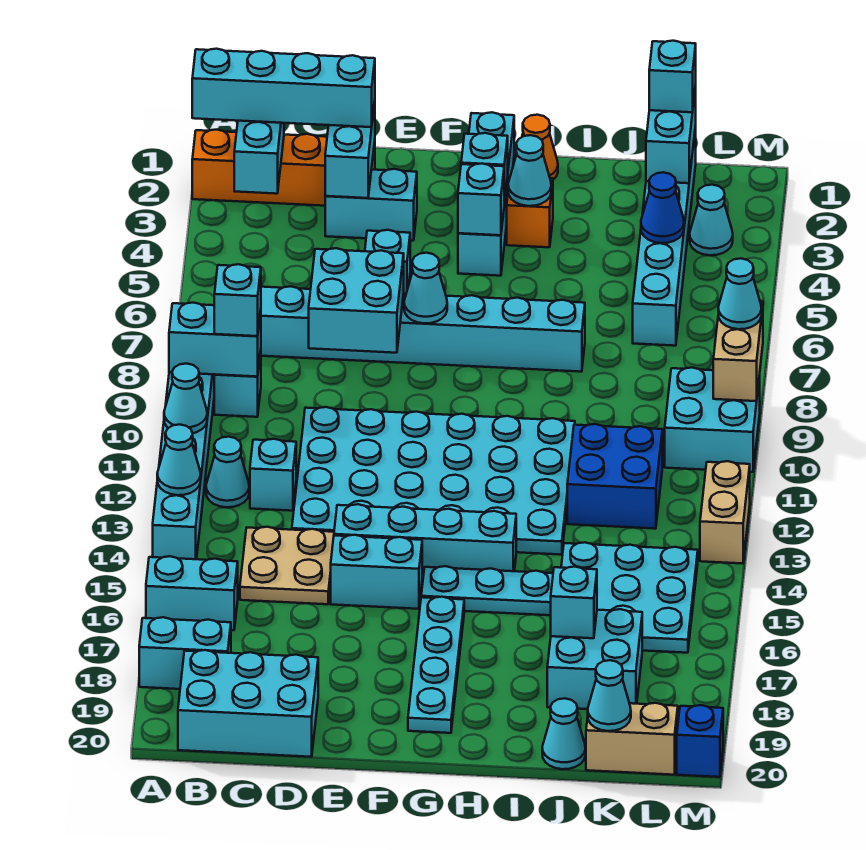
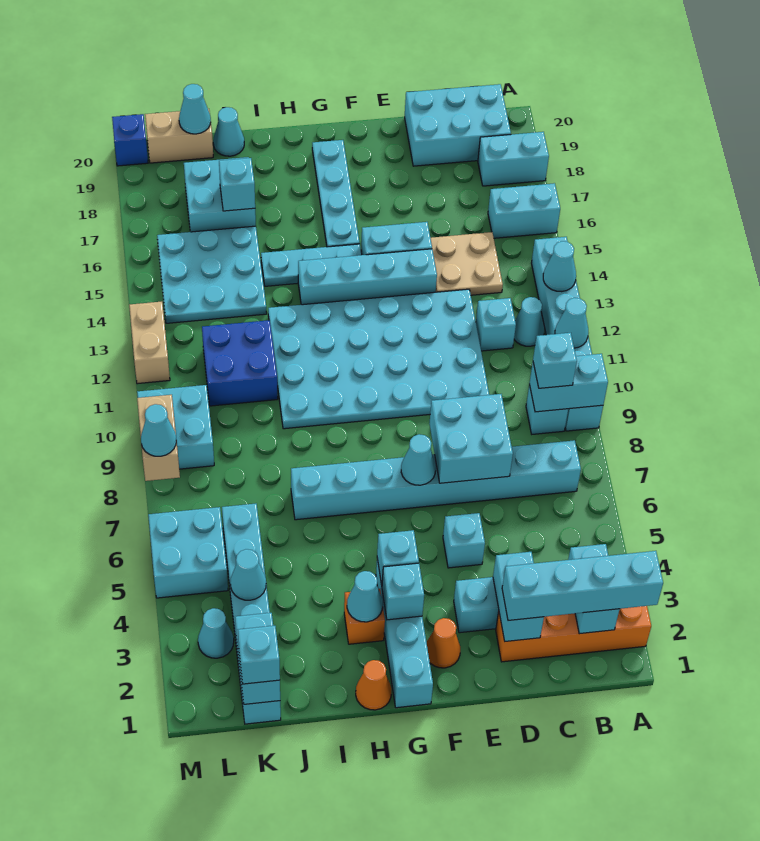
none -> orange 1x1 cone [427,618,460,668]
blue 1x1 cone [641,172,684,243] -> cyan 1x1 cone [230,549,266,600]
none -> cyan 2x2 brick [148,507,228,598]

